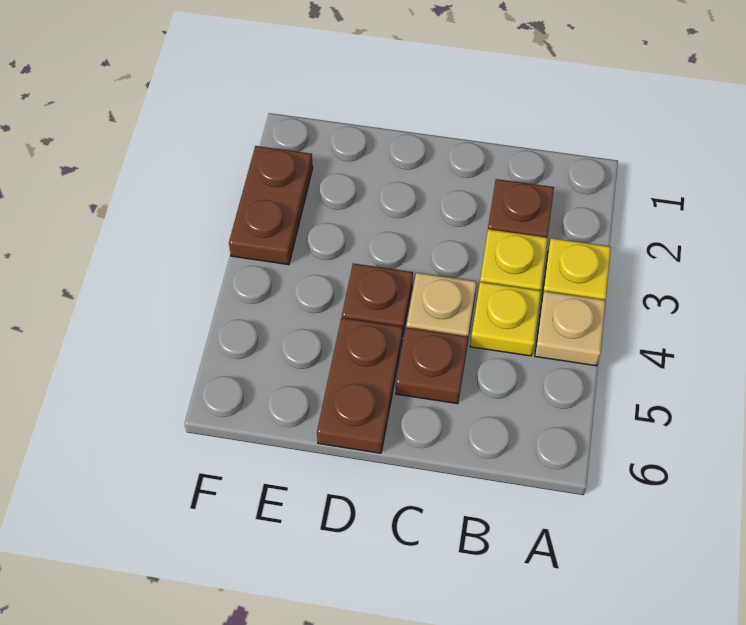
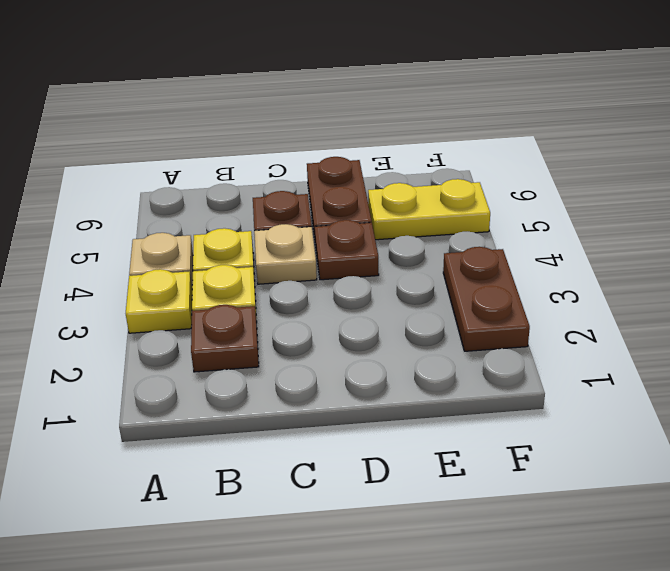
none -> yellow 1x2 plate [368,179,490,240]

